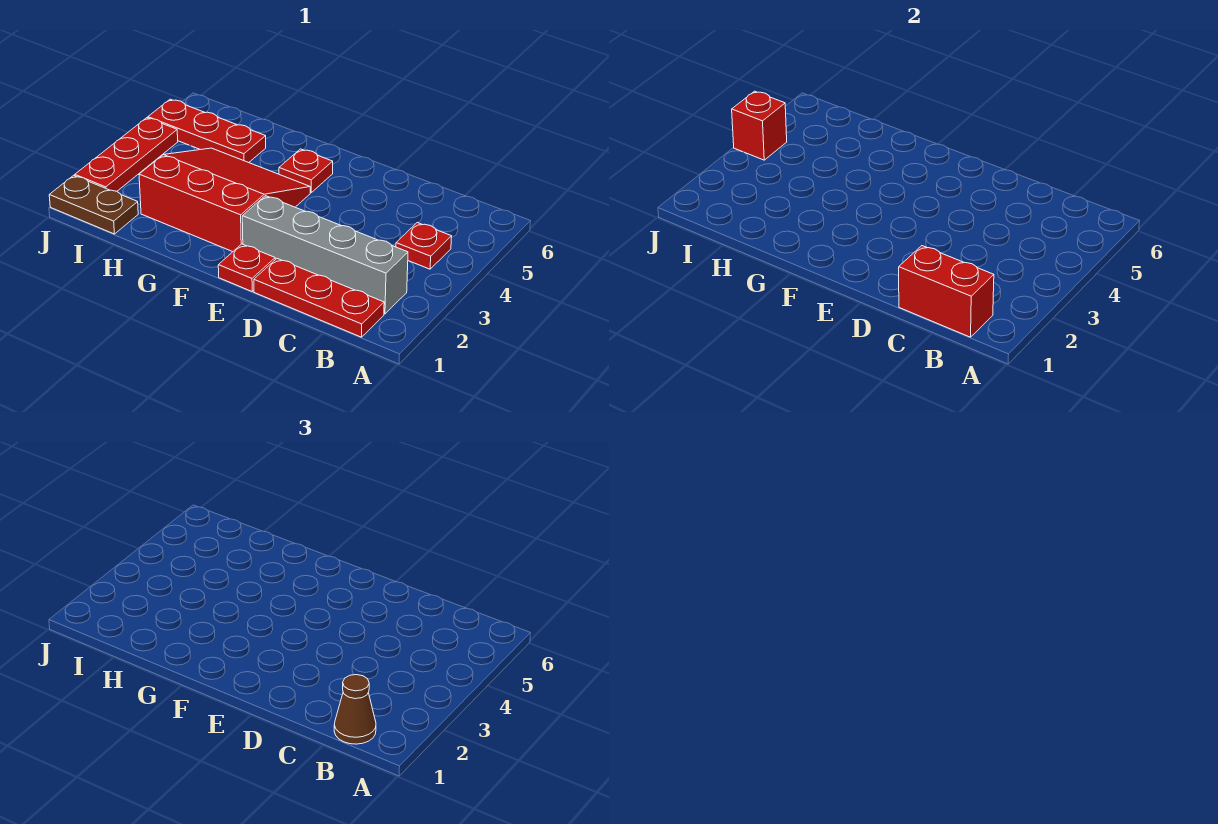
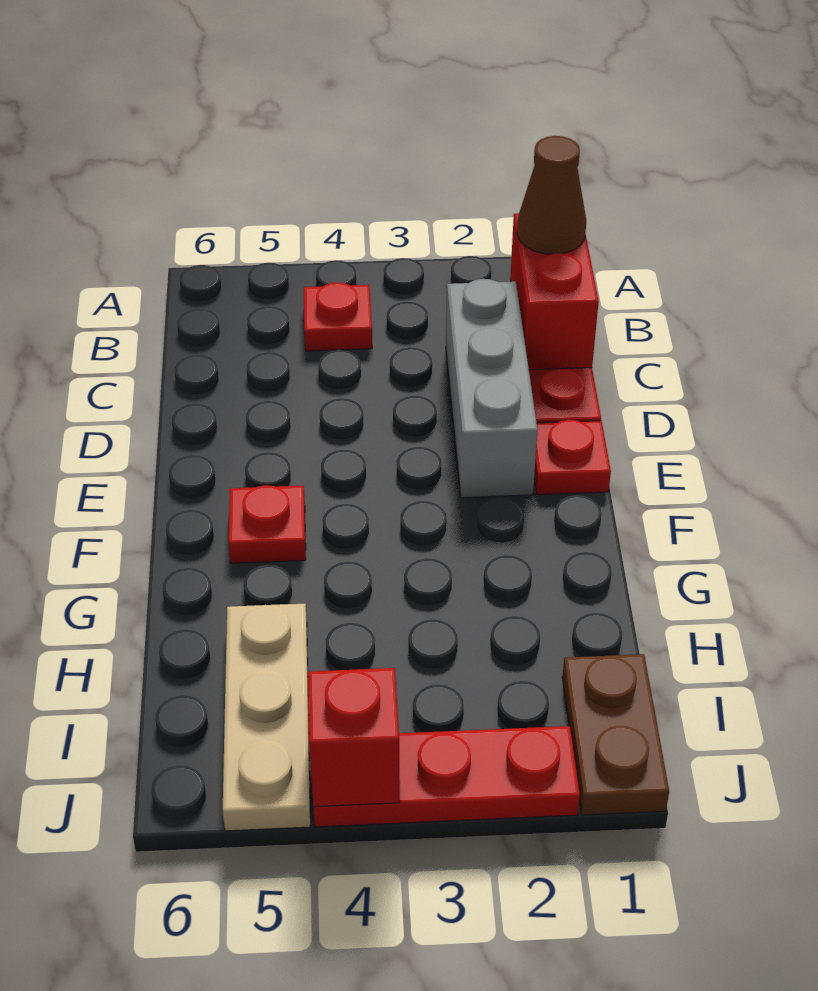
grey 1x4 brick [242,196,408,314] -> grey 1x3 brick [446,279,538,498]
red 3x3 slope [139,148,310,252] -> none
red 1x3 plate [148,99,266,163] -> tan 1x3 plate [223,604,310,831]

